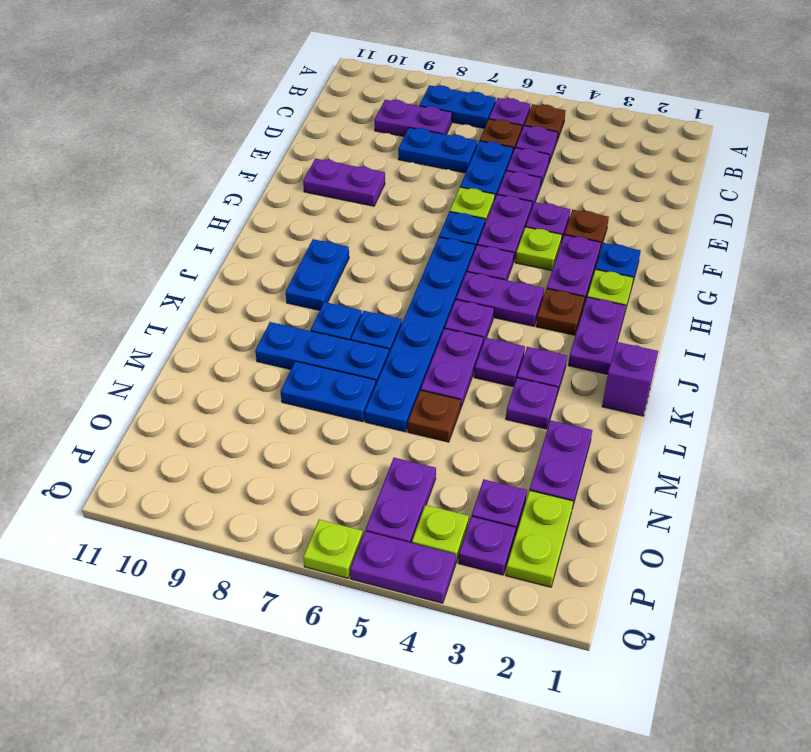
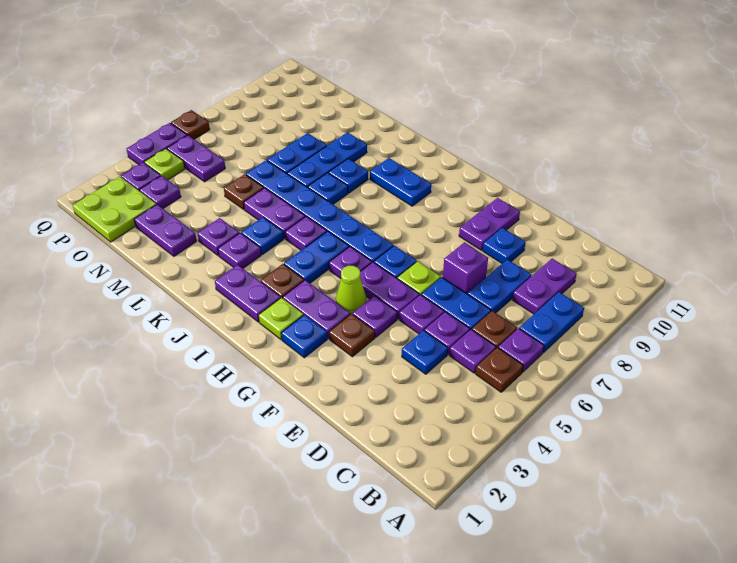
none -> blue 1x1 plate [402,330,448,374]
none -> blue 1x1 plate [483,228,526,263]
lime 1x1 plate [515,227,562,271] -> lime 1x1 cone [336,266,367,314]
purple 1x2 plate [456,272,544,326] -> blue 1x2 plate [284,231,349,283]
purple 1x1 brick [602,342,658,416] -> purple 1x1 brick moved to [443,242,488,294]
purple 1x1 plate [474,338,525,387] -> blue 1x1 plate [241,217,284,255]
lime 1x2 plate [506,490,573,587] -> lime 2x2 plate [73,177,156,242]
lime 1x1 plate [303,520,363,578] -> brown 1x1 plate [171,110,210,139]

